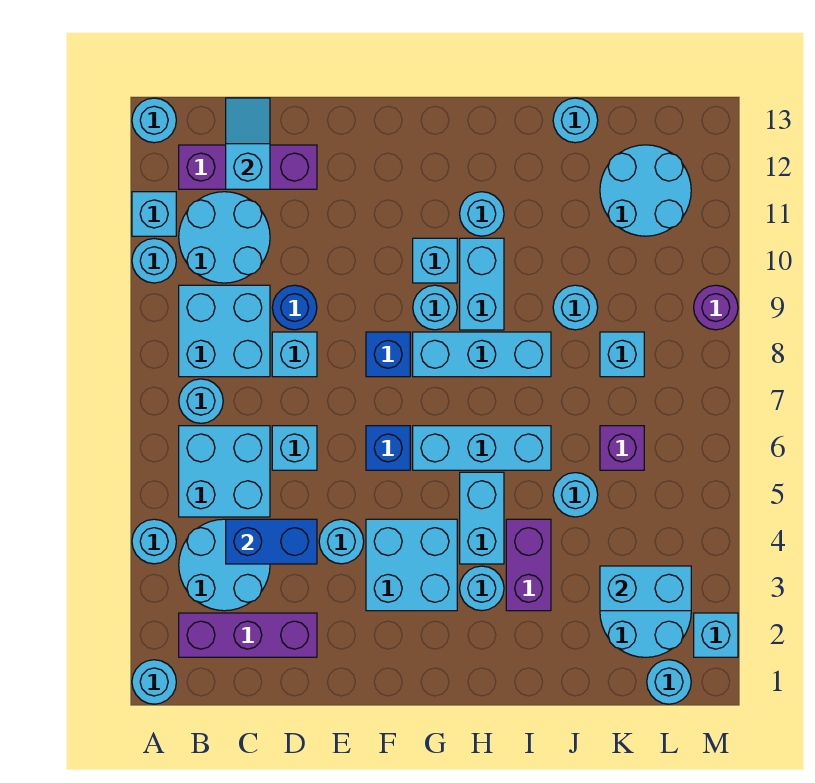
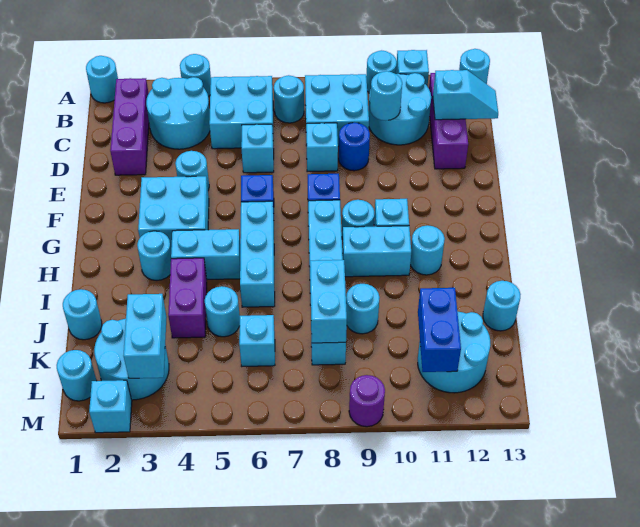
blue 1x2 brick [226,519,317,564] -> blue 1x2 brick moved to [418,288,461,372]
none -> cyan 1x1 round brick [370,71,402,121]
purple 1x2 brick [506,519,551,611] -> purple 1x2 brick turned to [168,258,207,338]
none -> cyan 1x1 round brick [63,289,102,340]
none -> cyan 1x2 brick [310,260,347,343]
purple 1x1 brick [600,426,644,470] -> cyan 1x1 brick [239,315,275,366]

